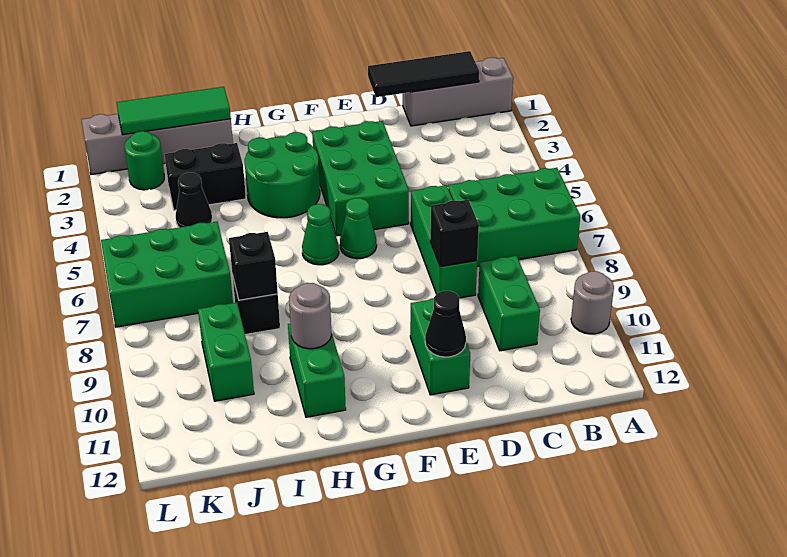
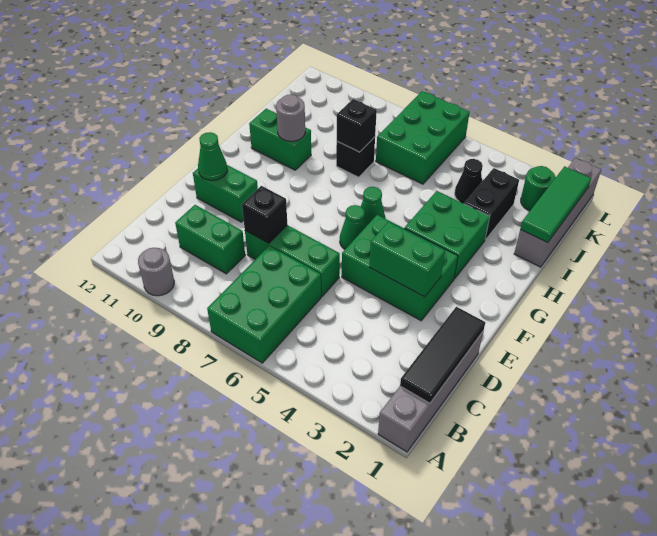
grey 1x3 brick [403,58,513,126] -> grey 1x4 brick [378,331,484,452]
black 1x1 cone [425,291,466,357] -> green 1x1 cone [198,132,227,180]
green 2x2 round brick [245,132,320,218] -> green 2x2 brick [405,191,490,279]
green 1x2 brick [198,302,254,401] -> green 1x2 brick moved to [369,222,445,297]

